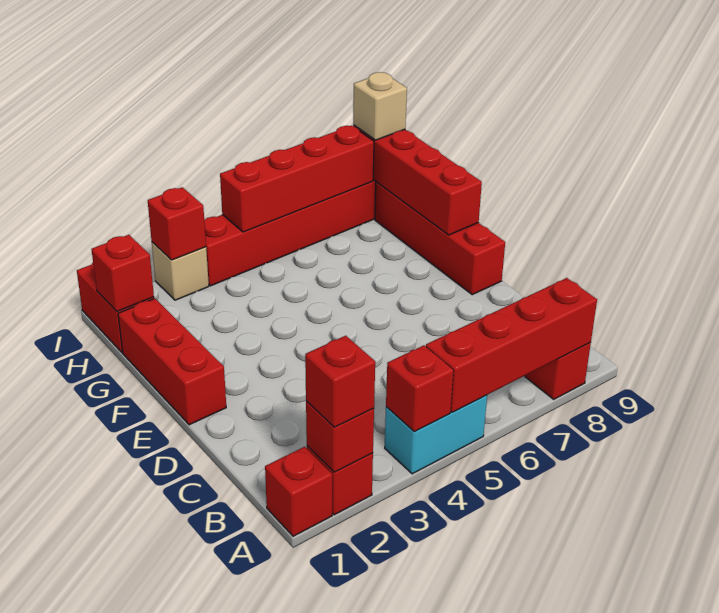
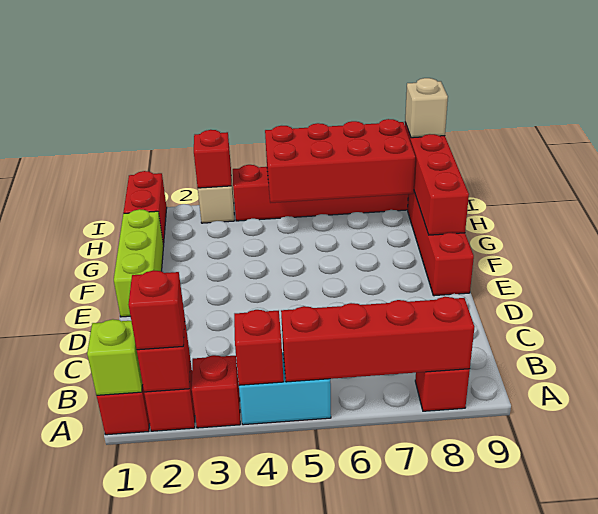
none -> lime 1x1 brick [87,319,143,395]
red 1x3 brick [118,299,226,425] -> lime 1x3 brick [114,209,163,317]
red 1x1 brick [91,235,154,312] -> red 1x1 brick moved to [192,355,240,428]
red 1x4 brick [220,126,374,232] -> red 2x4 brick [265,119,415,203]

